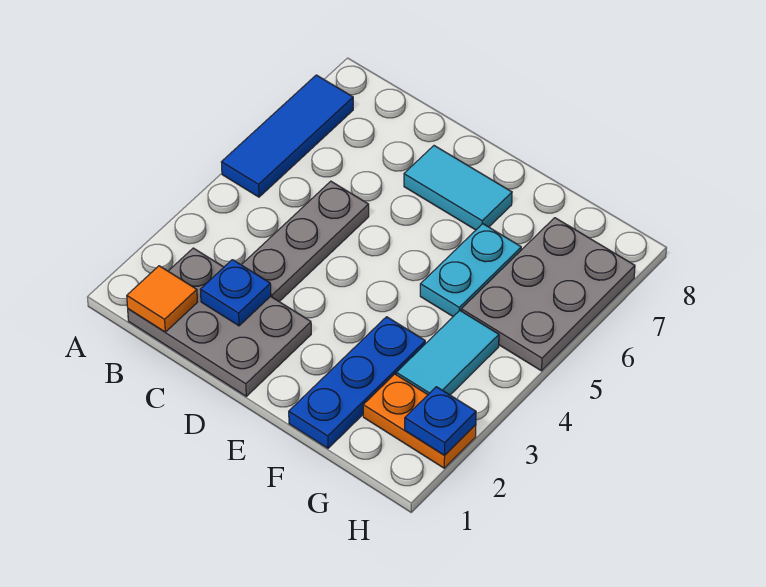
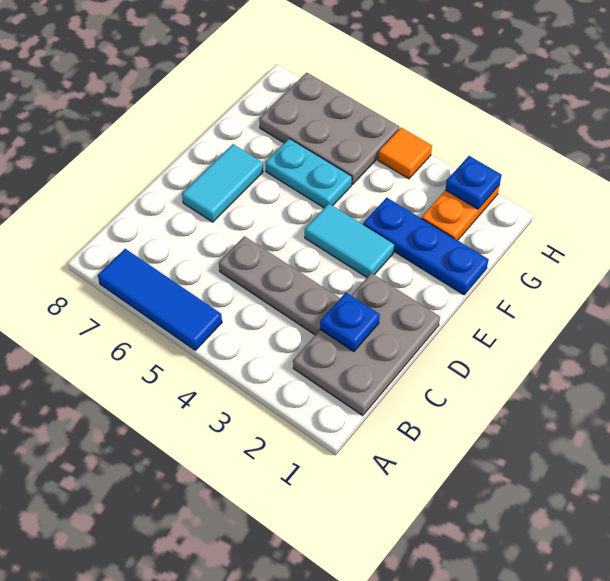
orange 1x1 tile [127,266,197,332] -> orange 1x1 tile moved to [378,128,432,179]
cyan 1x2 tile [396,311,499,395] -> cyan 1x2 tile moved to [305,204,395,277]

